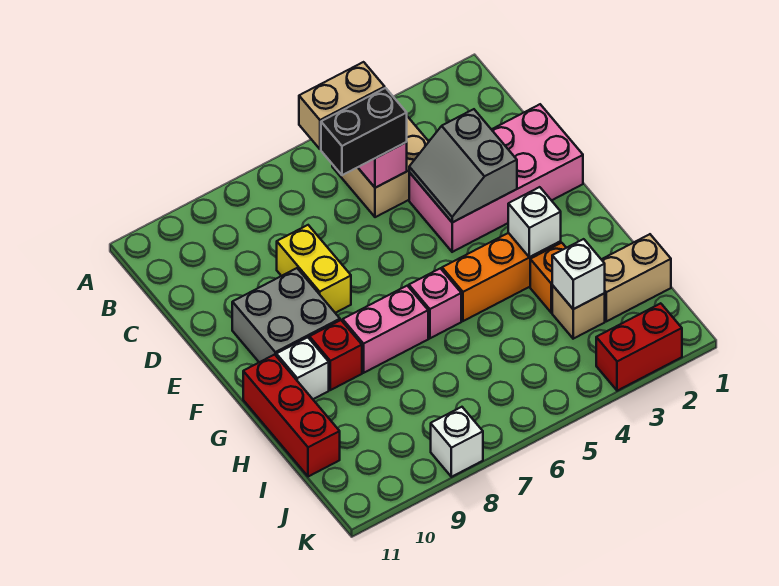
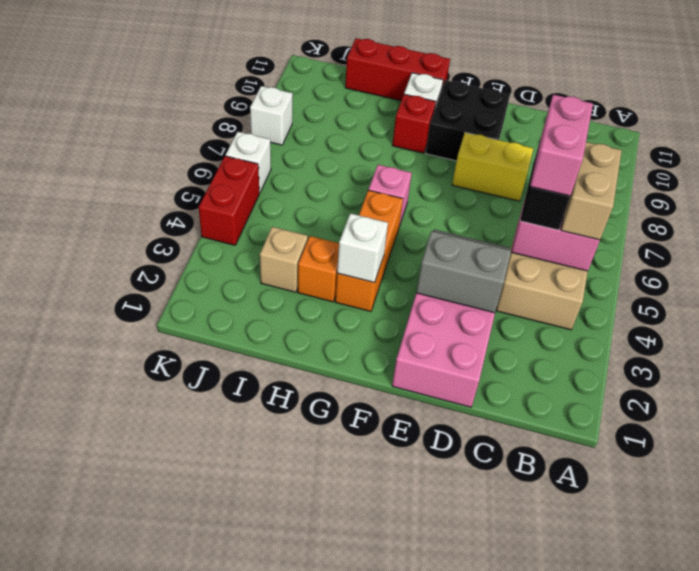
grey 2x2 brick [232,268,340,362] -> black 2x2 brick [426,80,510,161]
pink 1x2 brick [343,286,428,373] -> pink 1x2 brick moved to [530,95,593,196]
tan 1x2 brick [601,234,671,321] -> none
white 1x1 brick [552,239,605,309] -> white 1x1 brick moved to [225,132,271,193]
red 1x2 brick [596,303,682,391] -> red 1x2 brick moved to [199,156,259,245]

